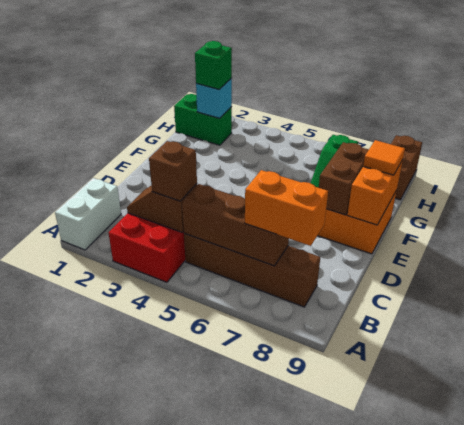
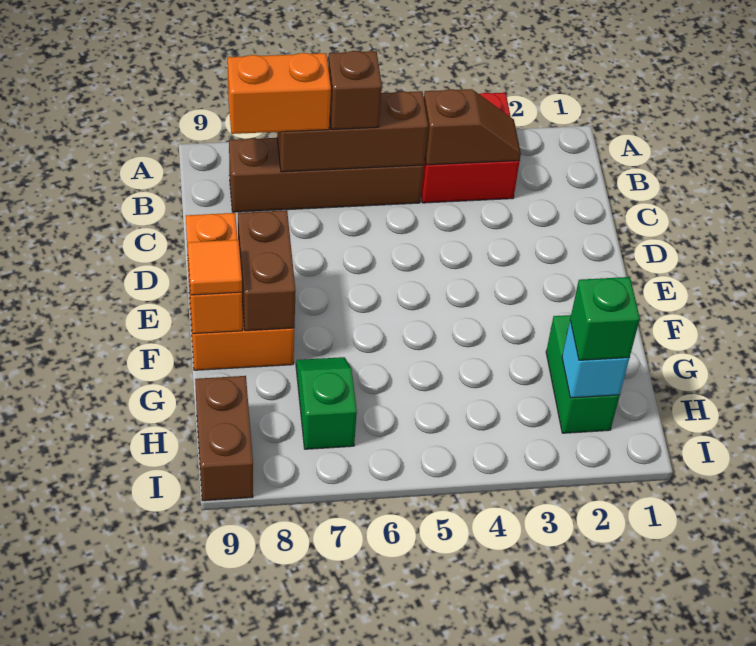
white 1x2 brick [55,178,121,250] -> none
brown 1x1 brick [149,141,197,201] -> brown 1x1 brick moved to [328,51,382,129]
green 1x2 brick [174,94,232,145] -> green 1x2 brick turned to [546,315,620,433]

